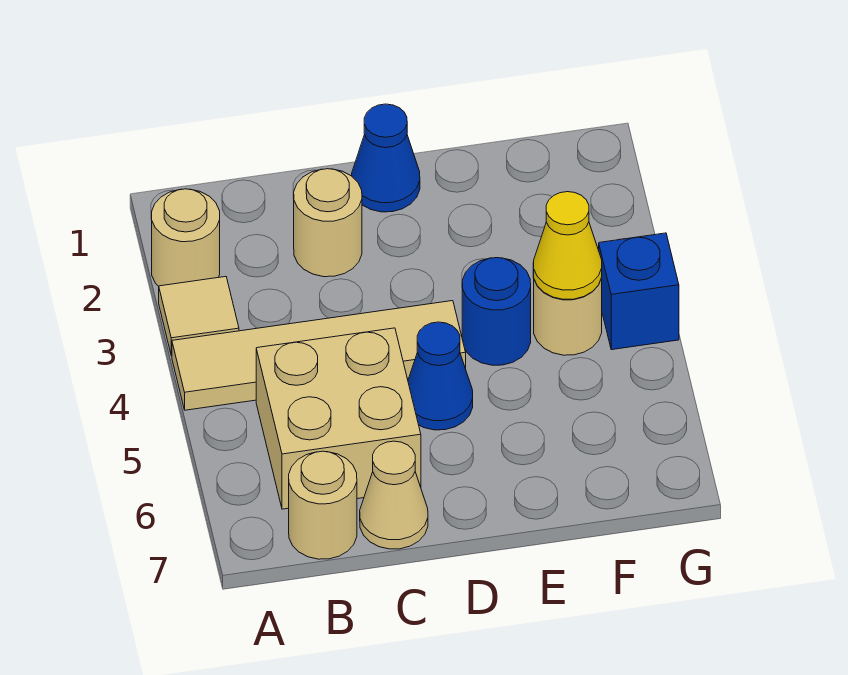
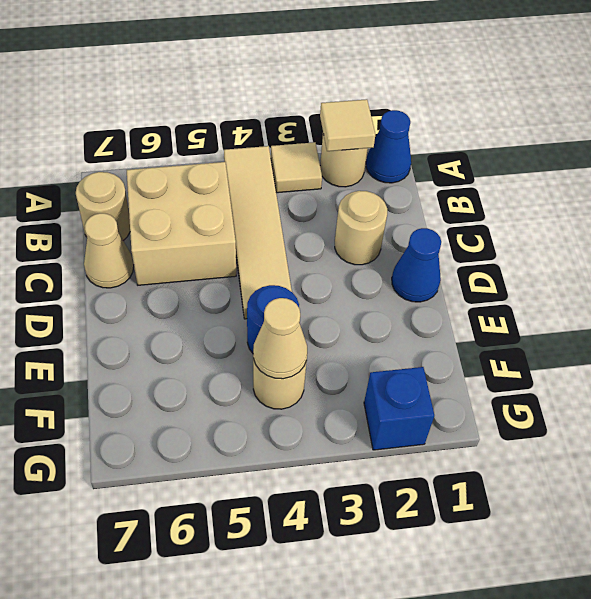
none -> tan 1x1 tile [320,99,375,151]
blue 1x1 cone [408,322,473,430] -> blue 1x1 cone moved to [366,110,411,183]
yellow 1x1 cone [534,192,602,299] -> tan 1x1 cone [253,298,307,379]
blue 1x1 brick [599,233,679,350] -> blue 1x1 brick moved to [364,367,434,450]

